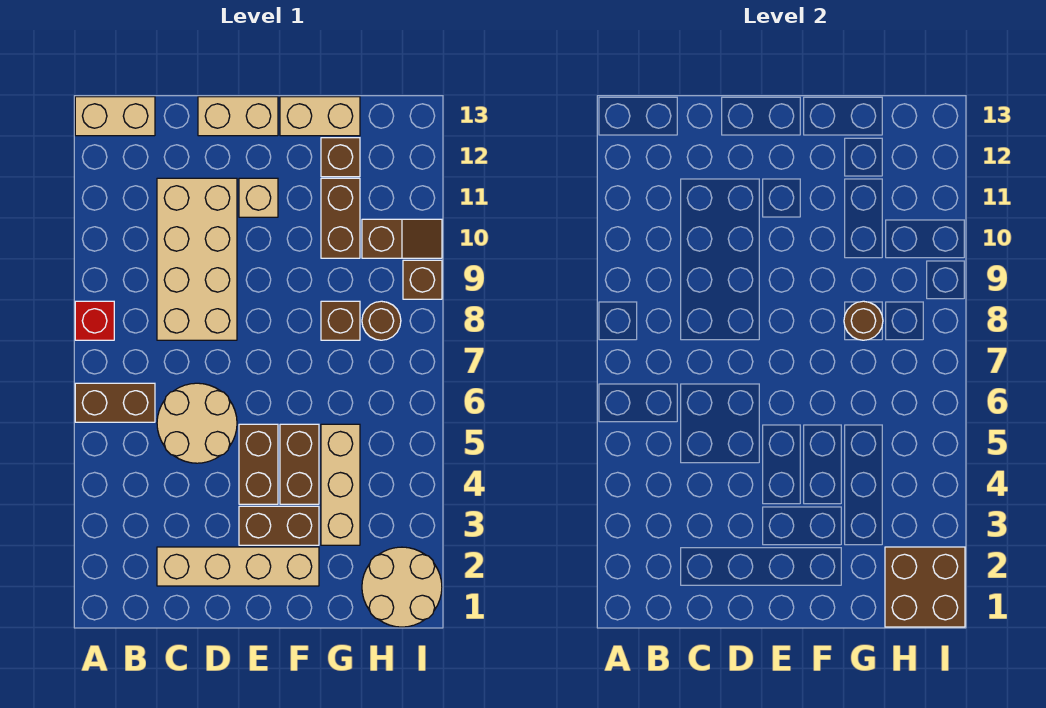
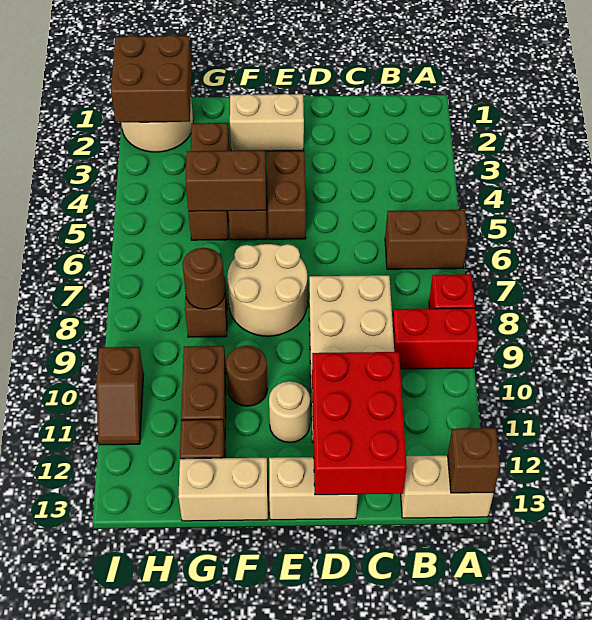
none -> red 1x2 brick [392,308,478,369]
tan 1x4 brick [157,547,319,586] -> tan 1x2 brick [230,94,304,151]
tan 2x2 round brick [157,383,237,463] -> tan 2x2 round brick moved to [227,244,307,336]
none -> red 2x3 brick [312,352,407,495]
brown 1x2 brick [239,506,319,545] -> brown 1x2 brick moved to [186,150,266,211]
tan 1x1 brick [239,178,278,217] -> tan 1x1 round brick [269,381,310,442]
tan 1x3 brick [321,424,360,545] -> brown 1x3 brick [189,123,229,240]
brown 1x1 round brick [362,301,401,340] -> brown 1x1 round brick moved to [226,346,268,406]
brown 1x2 slope [362,219,442,258] -> brown 1x2 slope turned to [96,347,144,445]
brown 1x1 brick [403,260,442,299] -> brown 1x1 brick moved to [448,428,500,493]

